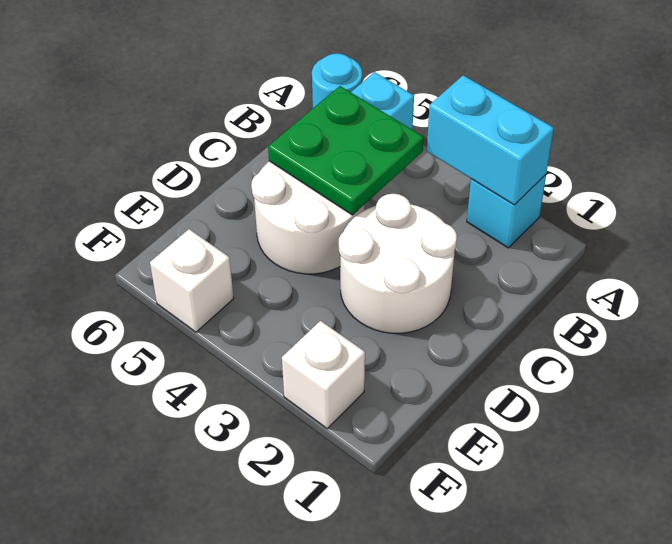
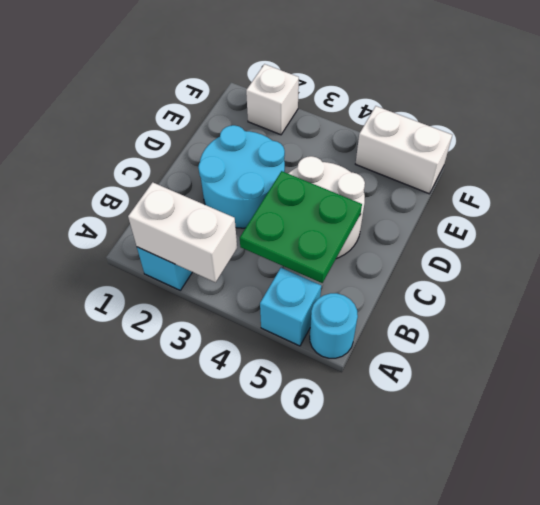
cyan 1x2 brick [427,75,554,205] -> white 1x2 brick [128,182,237,282]
white 2x2 round brick [339,194,457,333] -> cyan 2x2 round brick [198,125,285,228]
white 1x1 brick [150,229,234,332] -> white 1x2 brick [356,106,452,194]

